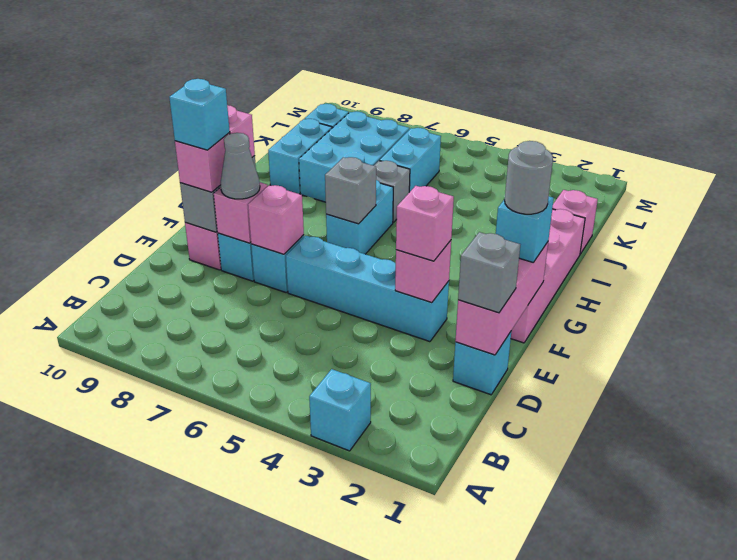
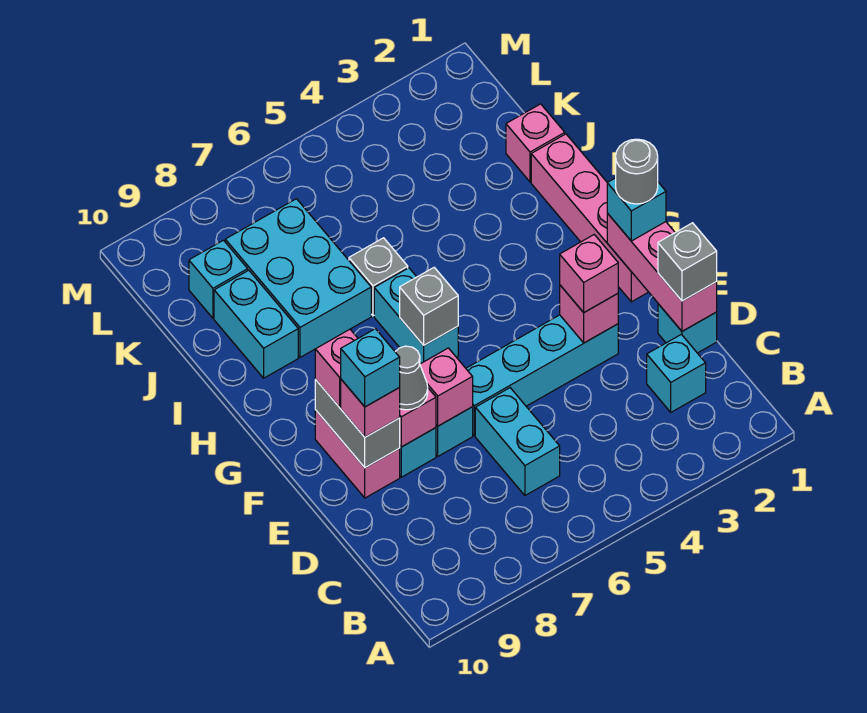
cyan 1x1 brick [309,369,371,451] -> cyan 1x1 brick moved to [647,334,706,412]
cyan 1x2 brick [380,128,441,192] -> cyan 1x2 brick moved to [475,388,560,495]

